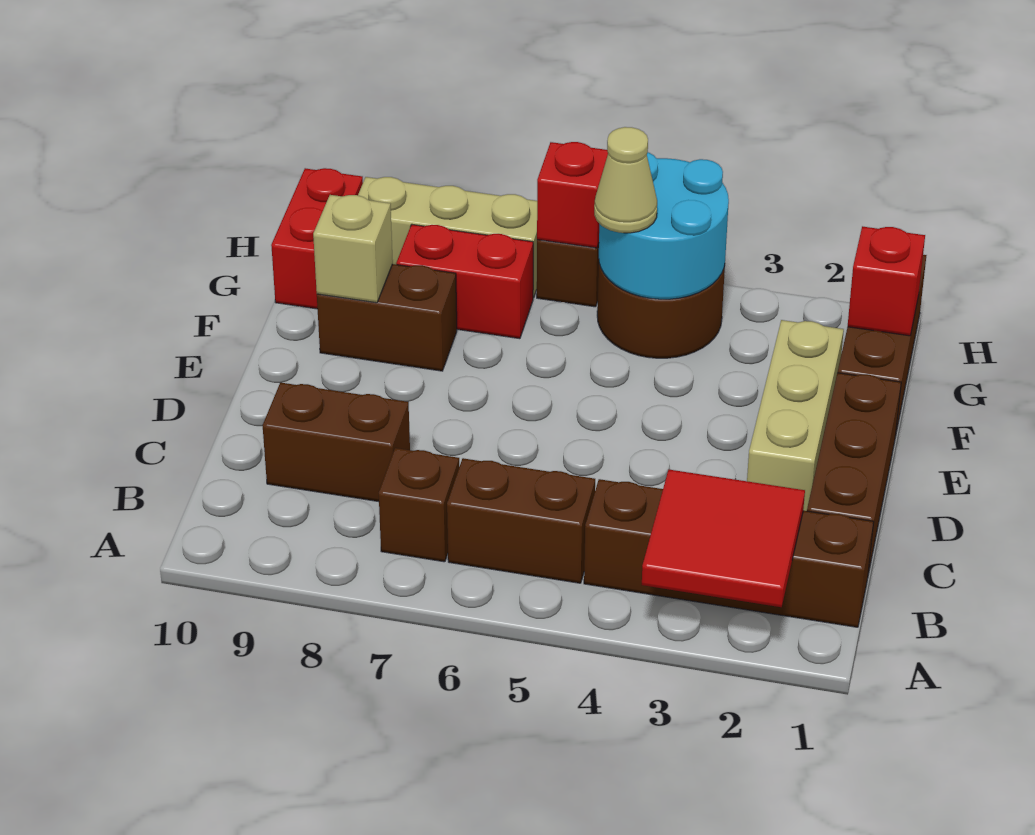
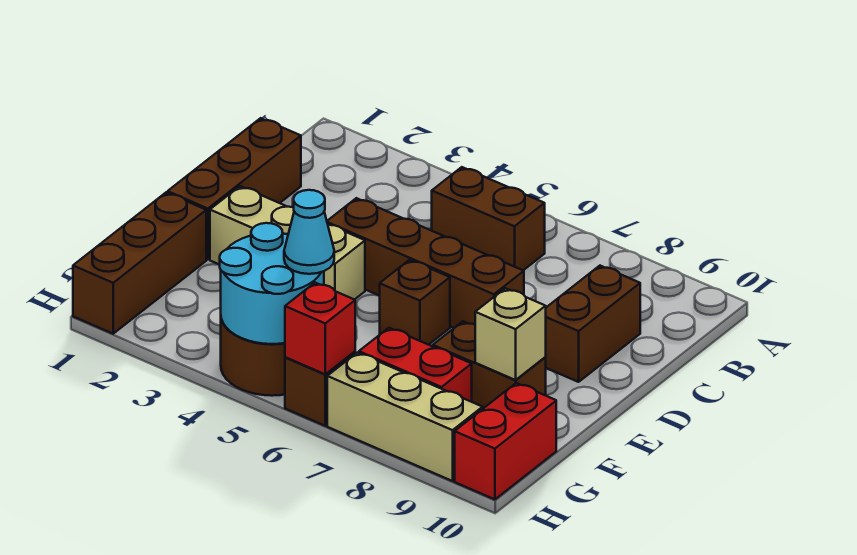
red 2x2 tile [642,470,805,607] -> none
brown 1x4 brick [584,479,874,627] -> brown 1x4 brick moved to [327,198,524,328]
brown 1x1 brick [379,448,459,562] -> brown 1x1 brick moved to [380,260,450,345]
brown 1x2 brick [263,383,410,502] -> brown 1x2 brick turned to [546,266,640,382]
tan 1x3 brick [747,320,844,511] -> tan 1x3 brick turned to [210,186,365,300]
red 1x1 brick [848,226,925,336] -> none
tan 1x1 cone [594,127,657,233] -> cyan 1x1 cone [284,190,334,274]

